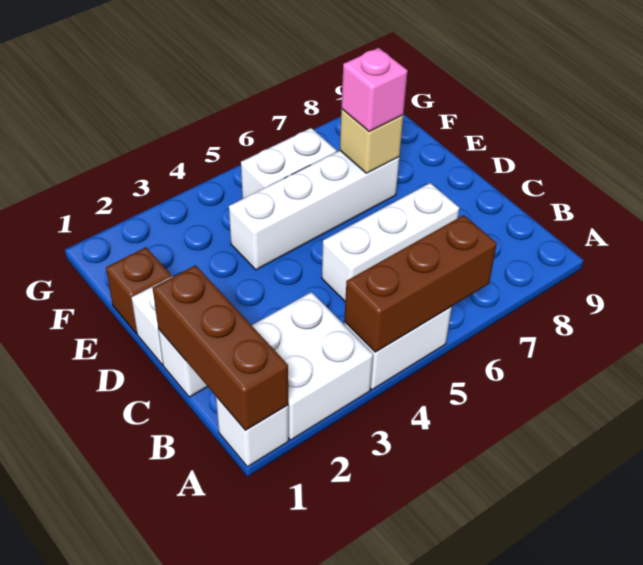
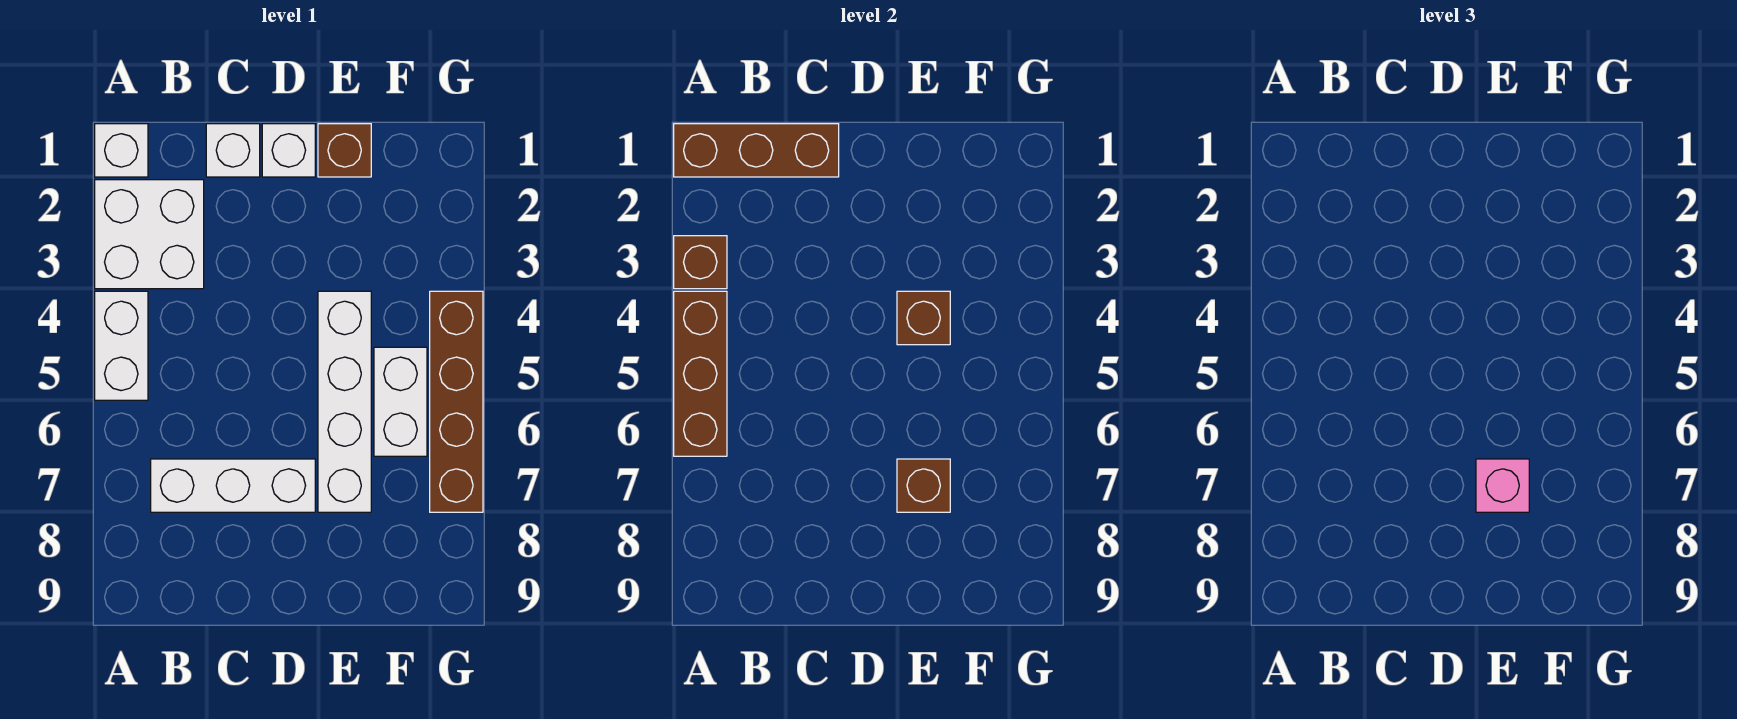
none -> brown 1x1 brick [674,236,727,289]
white 1x3 brick [322,183,459,301] -> white 1x3 brick turned to [151,459,315,512]
none -> brown 1x1 brick [897,291,950,345]
tan 1x1 brick [340,109,403,173] -> brown 1x1 brick [897,459,950,512]
none -> brown 1x4 brick [430,291,483,512]

